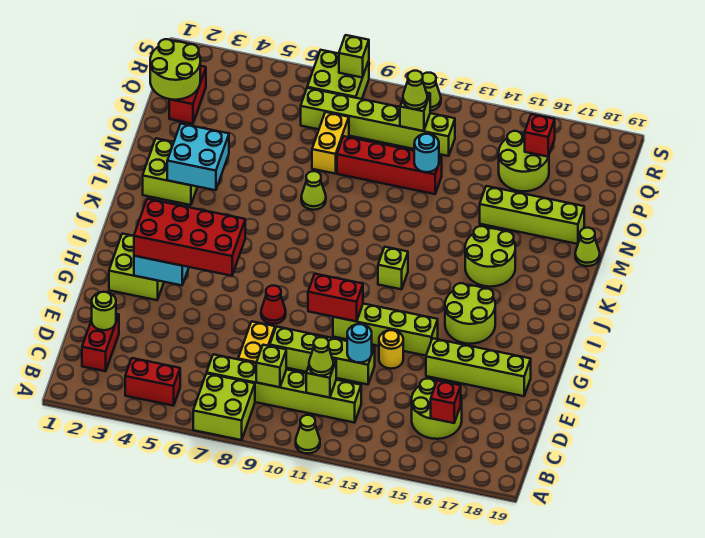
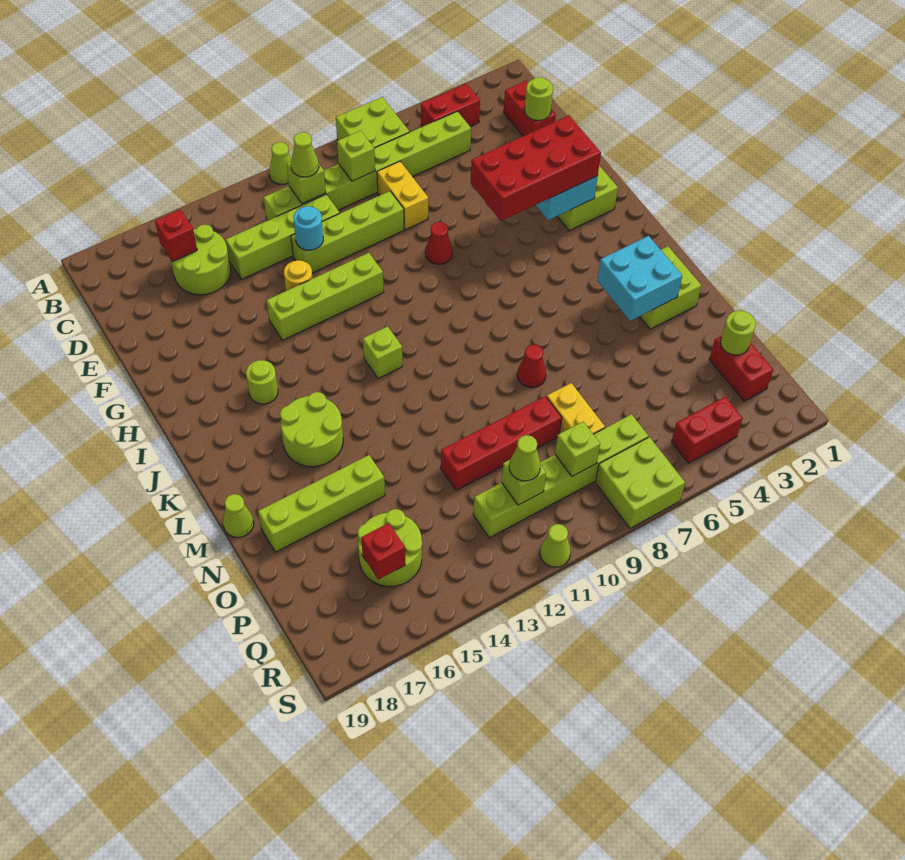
lime 1x6 brick [207,354,361,423] -> lime 1x8 brick [264,111,471,220]
lime 1x4 brick [426,338,531,396] -> lime 1x4 brick moved to [226,195,340,279]
red 1x2 brick [308,274,363,321] -> red 1x2 brick moved to [671,397,743,463]
lime 2x2 round brick [445,283,495,344] -> lime 1x1 round brick [246,360,278,404]
lime 1x1 cone [301,171,326,210] -> red 1x1 cone [517,345,546,388]
cyan 1x1 round brick [414,134,439,172] -> none
lime 2x2 round brick [150,39,200,100] -> lime 1x1 round brick [721,311,756,355]
lime 1x1 brick [339,35,369,78] -> lime 1x1 brick moved to [555,422,600,476]

